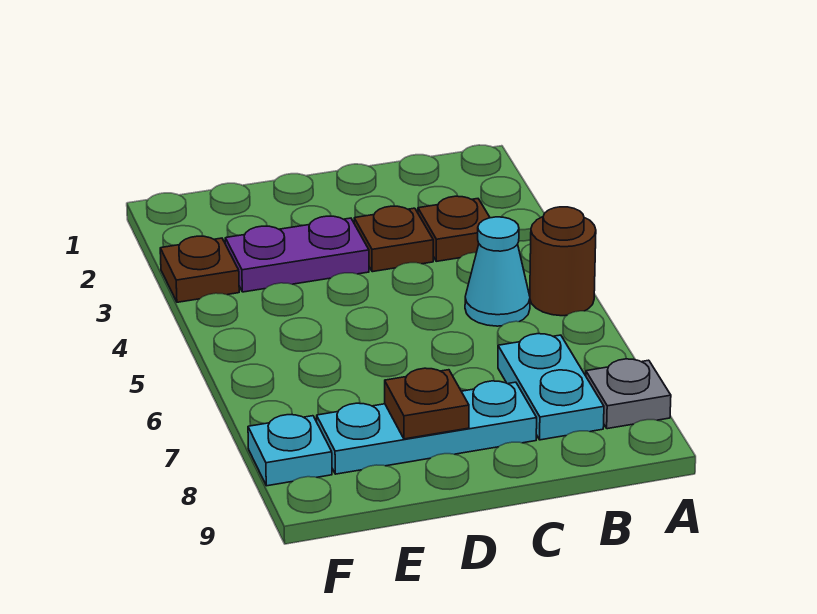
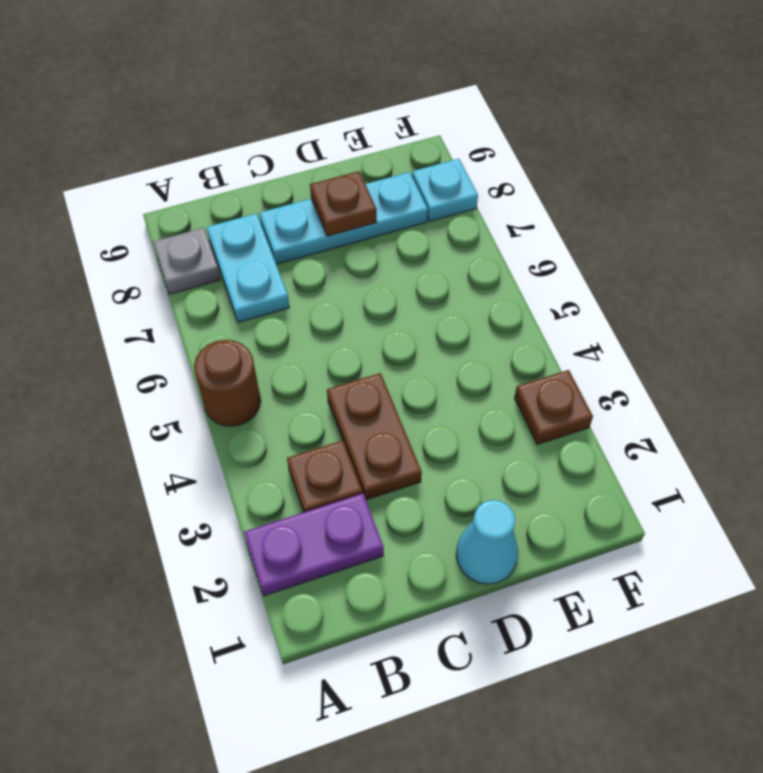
cyan 1x1 cone [465,217,530,326] -> cyan 1x1 cone moved to [456,500,518,584]
brown 1x1 plate [354,206,433,272] -> brown 1x2 plate [327,373,422,500]
purple 1x2 plate [225,216,369,292] -> purple 1x2 plate moved to [244,493,384,596]

